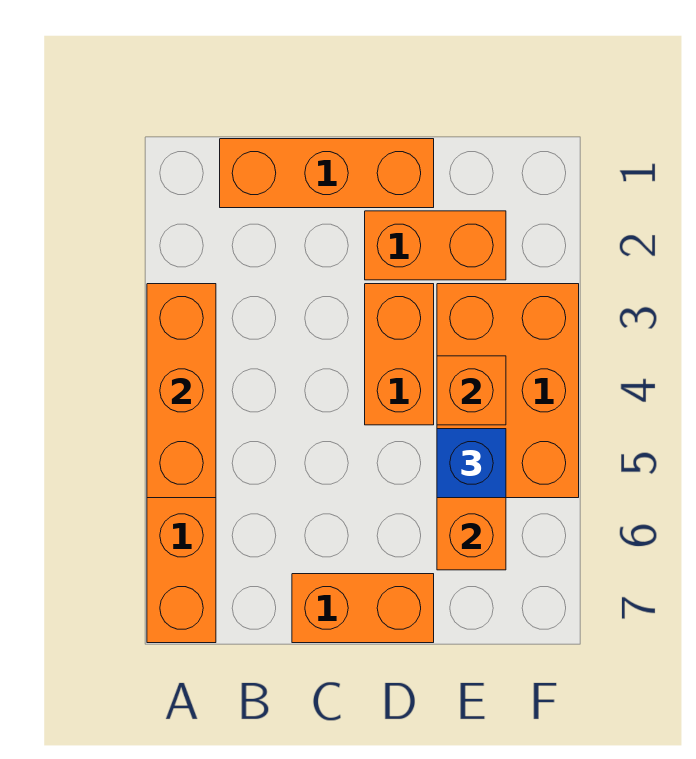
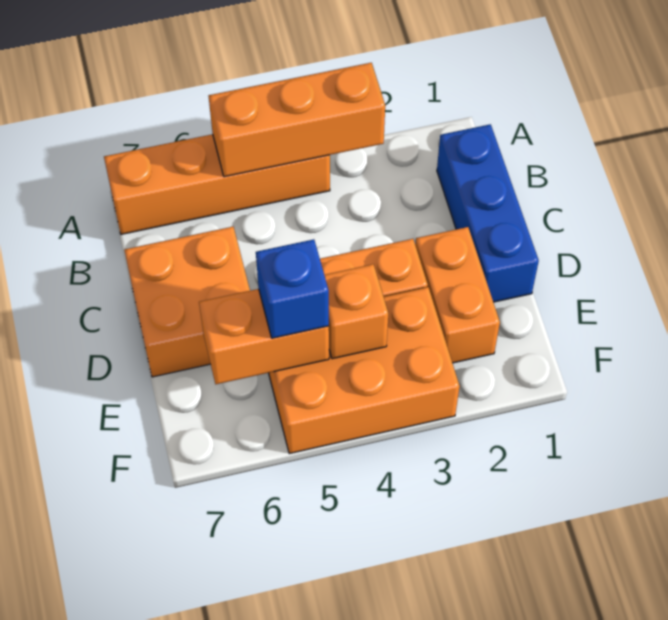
orange 1x3 brick [220,139,434,208] -> blue 1x3 brick [437,124,539,302]
orange 1x2 brick [292,574,434,643] -> orange 2x2 brick [124,227,250,377]

